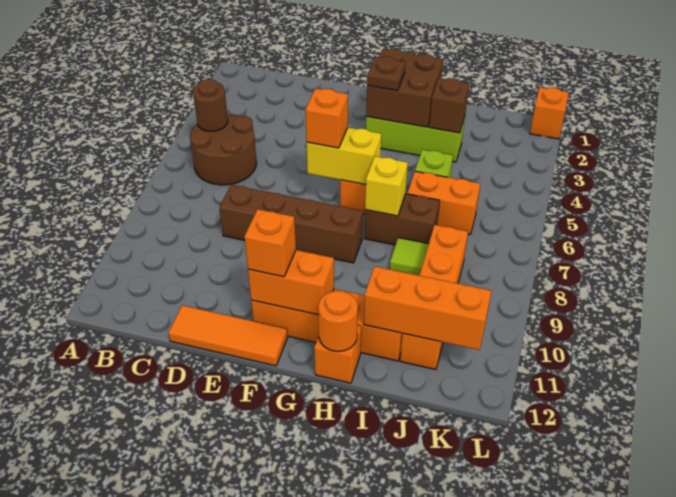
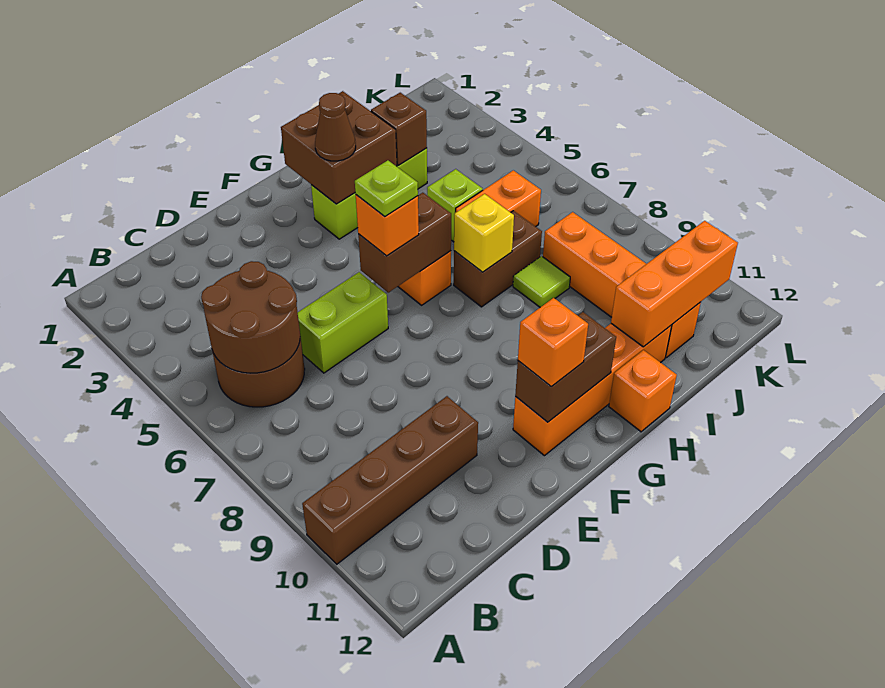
brown 1x1 round brick [193,79,228,131] -> brown 2x2 round brick [201,261,300,373]
none -> lime 1x2 brick [298,272,388,373]
brown 1x4 brick [219,185,363,263] -> brown 1x4 brick moved to [302,396,478,564]
orange 1x3 tile [168,305,288,366] -> none
yellow 1x2 brick [307,128,381,185] -> brown 1x2 brick [358,193,451,293]
none -> lime 1x1 plate [355,160,418,216]
orange 1x2 brick [248,250,334,315] -> brown 1x2 brick [515,312,616,422]
brown 1x1 plate [367,57,405,90] -> brown 1x1 cone [315,93,356,161]
orange 1x1 round brick [318,291,358,352] -> none
orange 1x1 brick [530,87,569,139] -> none

